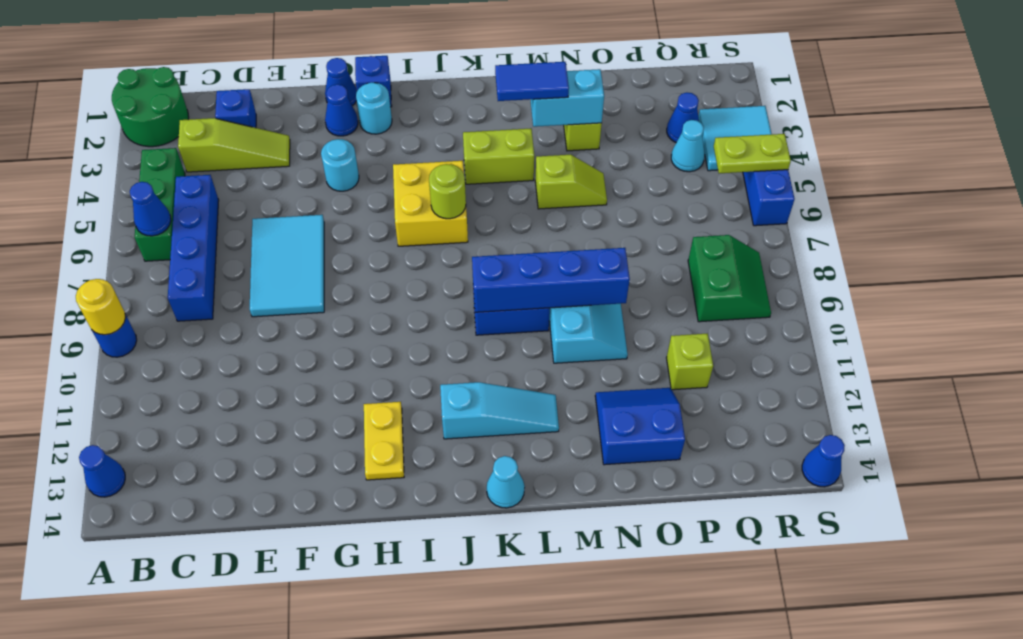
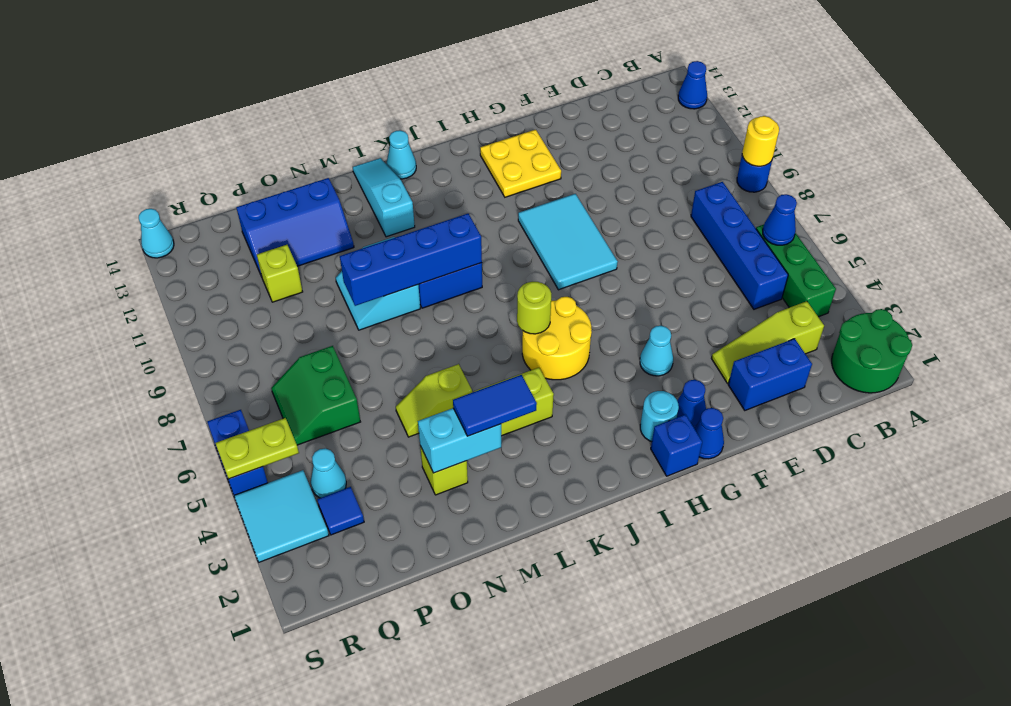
blue 1x1 brick [215,89,256,128] -> blue 1x2 brick [728,339,812,410]
cyan 2x3 tile [250,215,324,317] -> cyan 2x3 tile moved to [518,194,618,290]
cyan 1x1 round brick [321,139,359,191] -> cyan 1x1 cone [640,326,673,376]
yellow 1x2 plate [364,402,404,480] -> yellow 2x2 plate [480,130,561,197]
yellow 2x2 brick [393,161,468,246] -> yellow 2x2 round brick [522,297,592,380]
cyan 1x3 slope [440,382,559,439] -> cyan 1x3 slope turned to [353,158,415,237]
blue 2x2 slope [595,388,685,465] -> blue 2x3 slope [236,178,354,277]
blue 1x1 cone [667,93,699,142] -> blue 1x1 tile [317,487,364,535]
green 2x2 slope [688,235,771,322] -> green 2x2 slope moved to [271,346,360,445]
blue 1x1 cone [802,435,845,487] -> cyan 1x1 cone [139,209,174,258]

